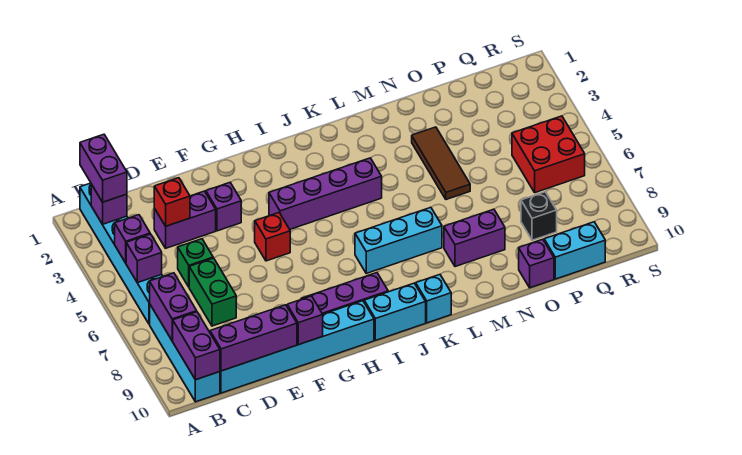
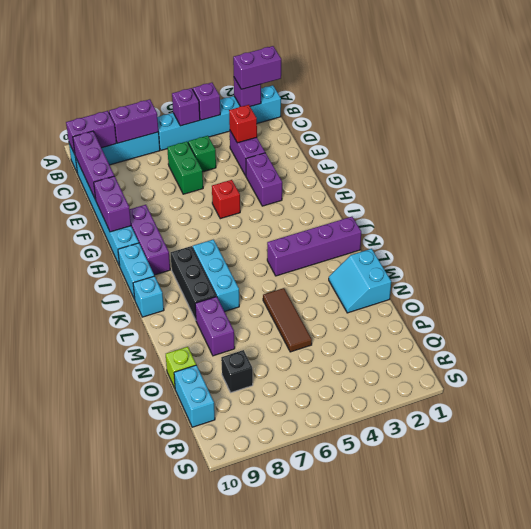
green 1x2 brick [189,258,236,326] -> green 1x2 brick turned to [167,142,203,194]
purple 1x1 brick [206,182,241,231] -> purple 1x2 brick [246,153,282,206]
purple 1x1 brick [287,296,323,345] -> purple 1x2 brick [94,176,131,232]
purple 1x4 brick [269,158,382,229] -> purple 1x4 brick turned to [267,217,361,276]
none -> black 1x3 brick [171,246,216,320]
none -> cyan 2x2 slope [329,249,391,313]
brown 1x3 tile [412,127,470,200] -> brown 1x3 tile turned to [263,288,312,352]
purple 1x1 brick [519,239,554,288] -> lime 1x1 brick [166,347,196,388]
red 2x2 brick [512,116,585,193] -> none

